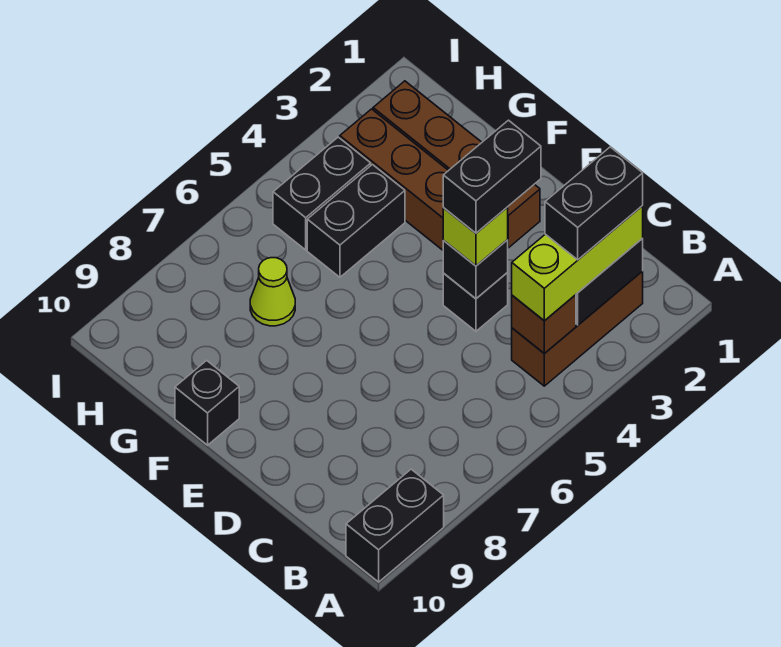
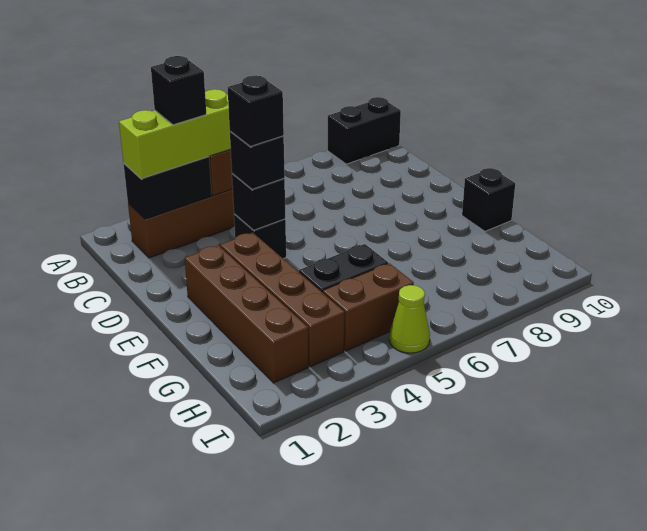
black 1x2 brick [545,147,643,260] -> black 1x1 brick [151,56,206,125]
black 1x2 brick [443,120,541,233] -> black 1x1 brick [228,76,284,147]
lime 1x1 brick [443,207,508,266] -> black 1x1 brick [230,131,285,189]
lime 1x1 cone [250,258,295,326] -> lime 1x1 cone moved to [389,285,430,353]
black 1x2 brick [273,137,371,250] -> brown 1x2 brick [323,263,414,351]

